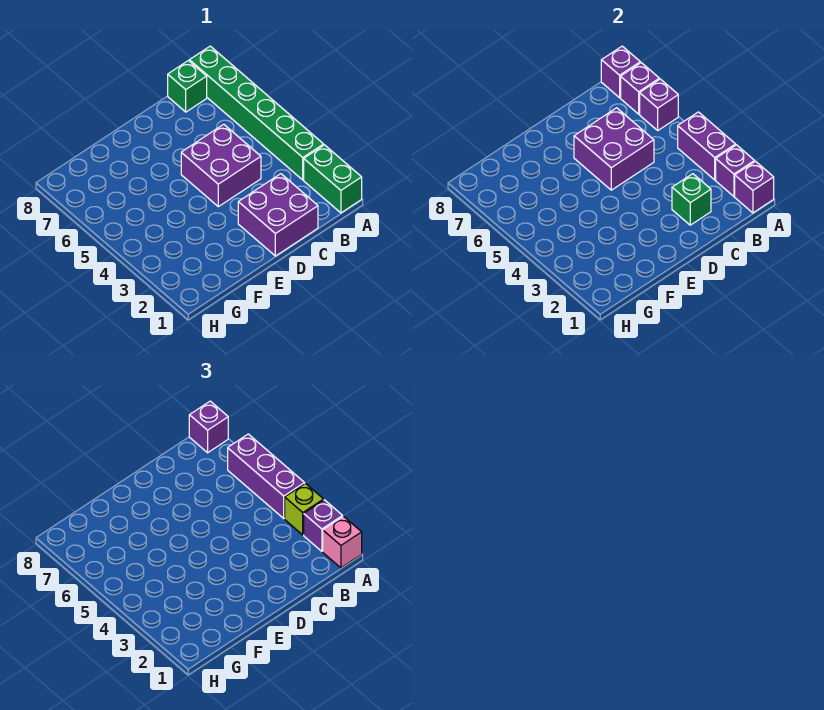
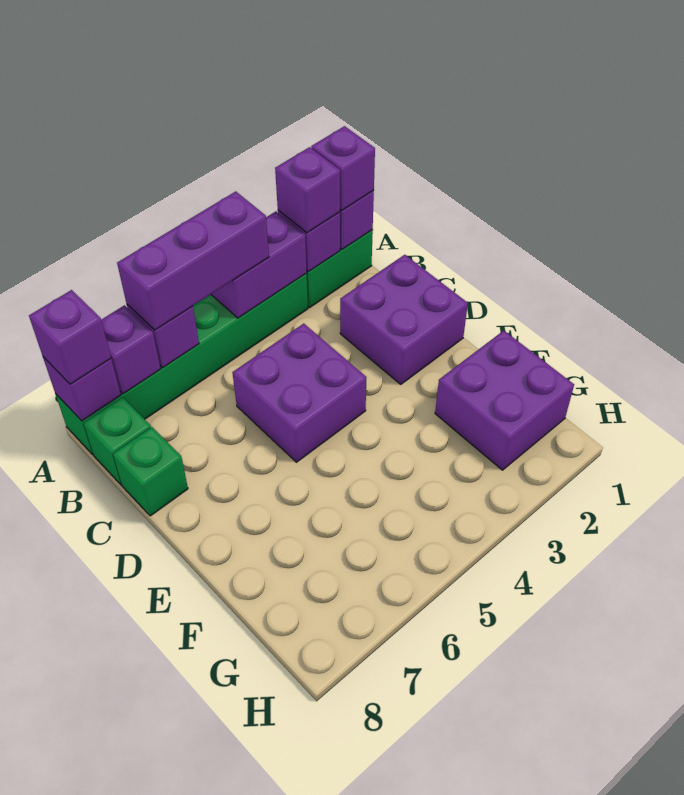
pink 1x1 brick [323,516,362,568] -> purple 1x1 brick [311,126,375,210]
lime 1x1 brick [285,483,324,535] -> none
green 1x1 brick [672,174,711,225] -> green 1x1 brick moved to [113,427,188,516]
purple 2x2 brick [574,108,654,190] -> purple 2x2 brick moved to [435,331,574,470]

